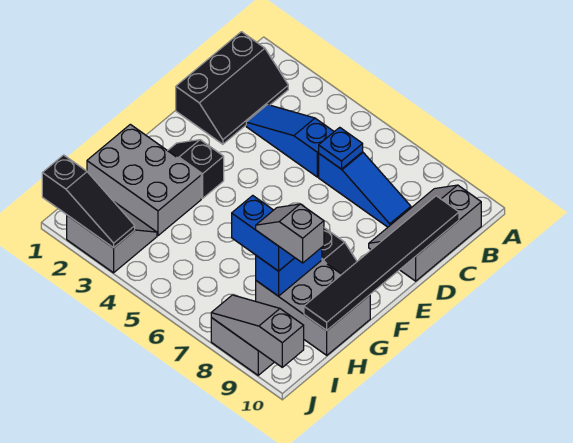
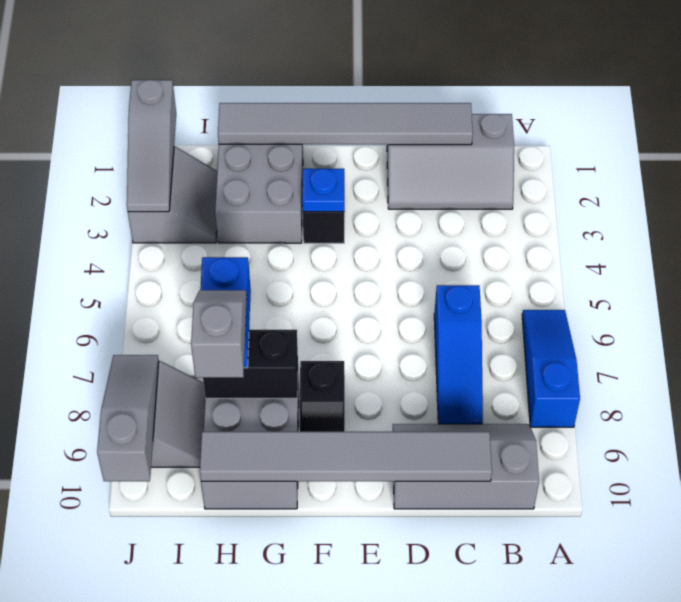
black 2x3 slope [176,32,288,144] -> grey 2x3 slope [387,114,514,209]
none -> grey 1x6 tile [218,103,473,145]
blue 1x3 slope [246,105,334,177] -> blue 1x3 slope moved to [522,310,580,427]
blue 1x1 plate [319,127,363,169] -> blue 1x1 plate moved to [302,169,344,212]
black 1x6 tile [304,196,459,330] -> grey 1x6 tile [200,432,492,481]
blue 1x2 brick [256,248,322,296] -> black 1x2 brick [203,330,298,398]
black 1x3 slope [42,155,135,248] -> grey 1x3 slope [127,80,176,212]

